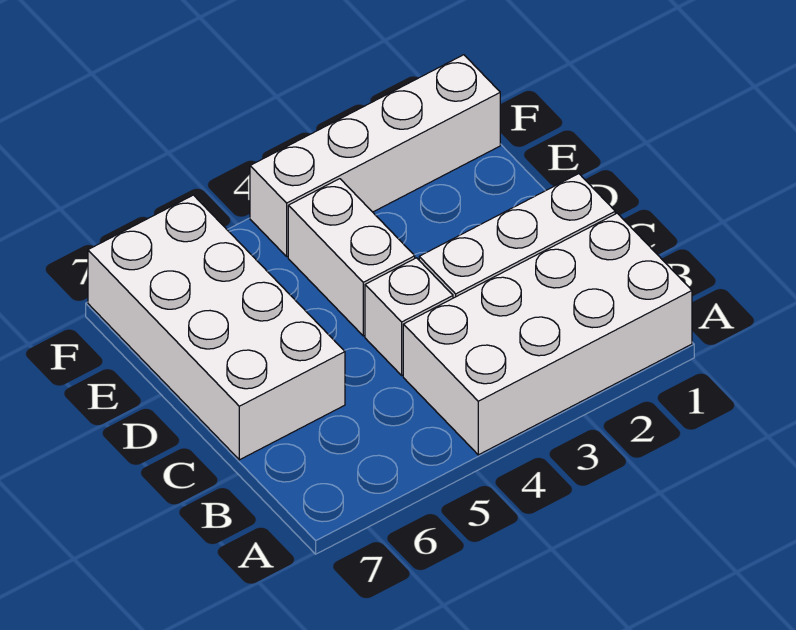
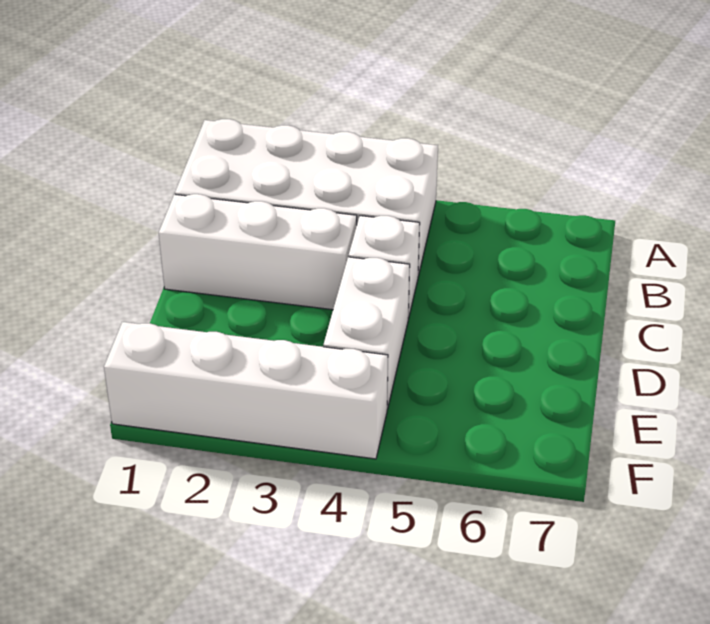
white 2x4 brick [88,195,345,460] -> none

